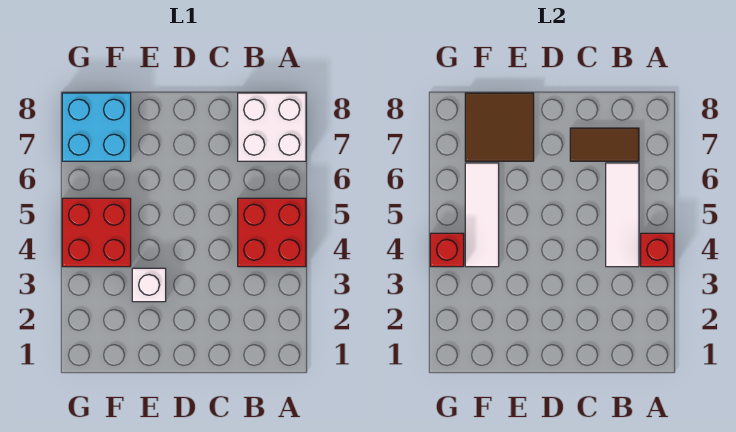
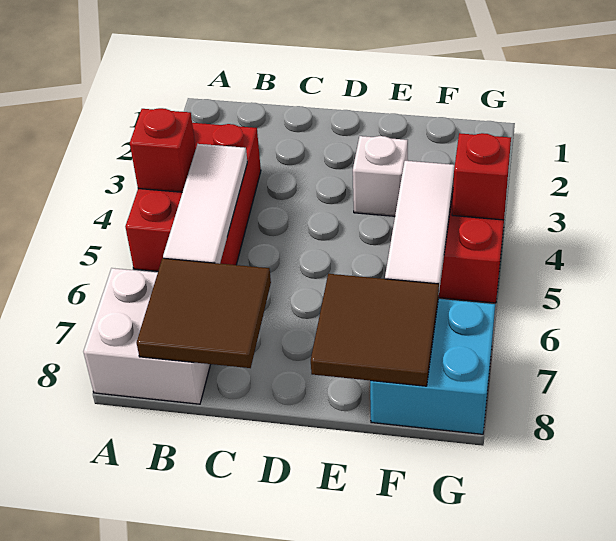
red 2x2 brick [238,198,306,267] -> red 2x3 brick [125,123,261,271]
brown 1x2 tile [570,128,639,161] -> brown 2x2 tile [137,258,271,368]

